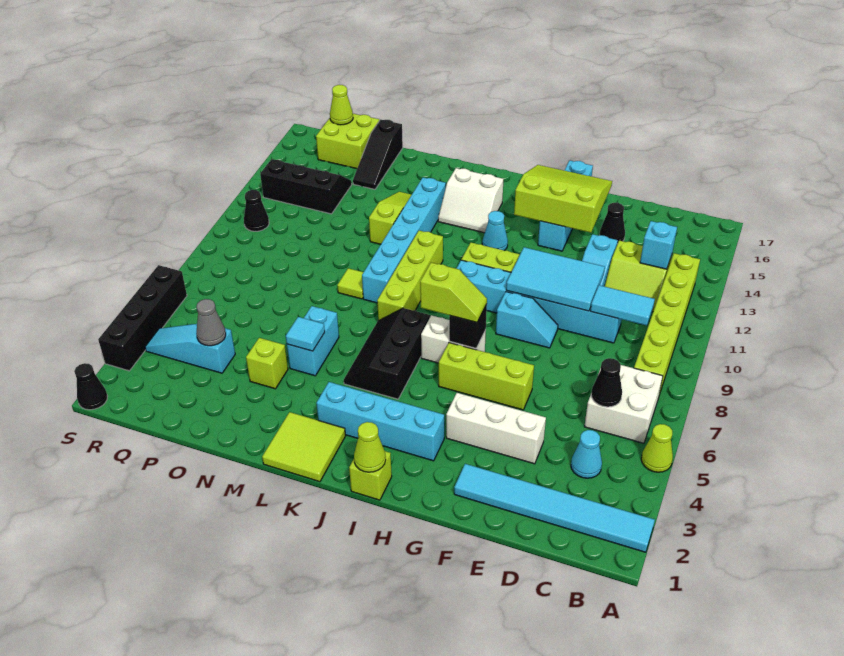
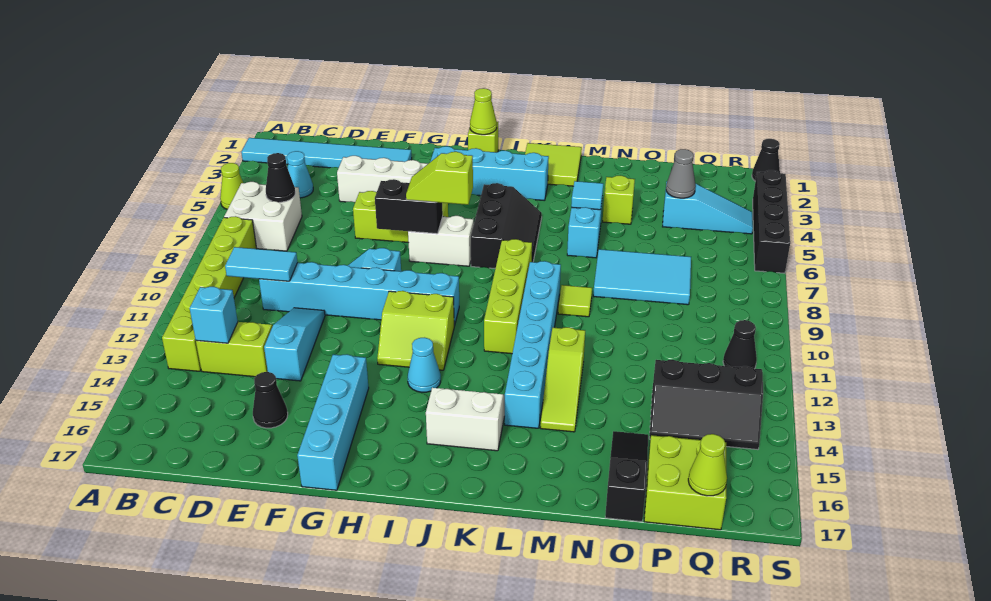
cyan 2x3 tile [506,247,605,311] -> cyan 2x3 tile moved to [593,249,691,305]
lime 3x3 slope [514,165,612,233] -> none
black 1x1 brick [449,305,487,348] -> black 1x2 brick [375,179,443,234]

